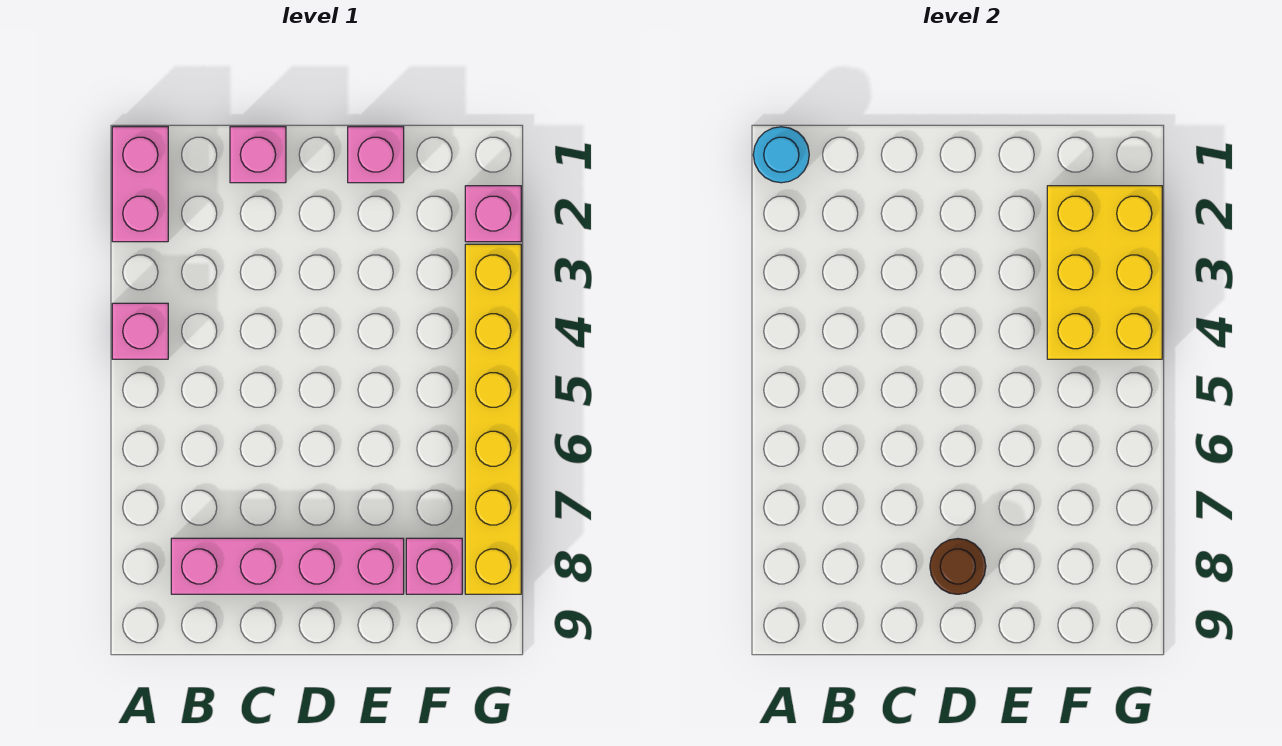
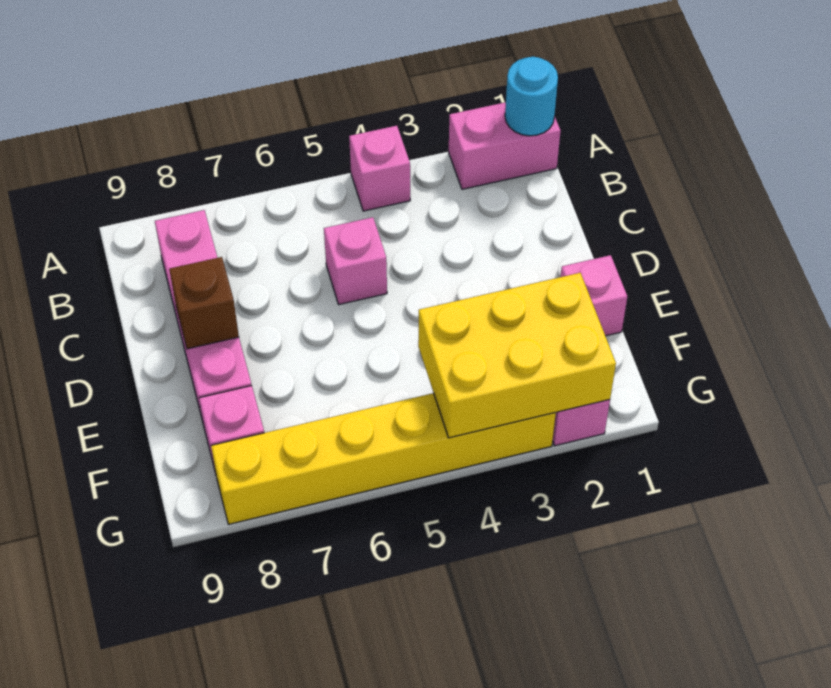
pink 1x1 brick [230,127,286,183] -> pink 1x1 brick moved to [324,217,387,304]
brown 1x1 round brick [930,539,986,594] -> brown 1x1 brick [169,257,239,349]

